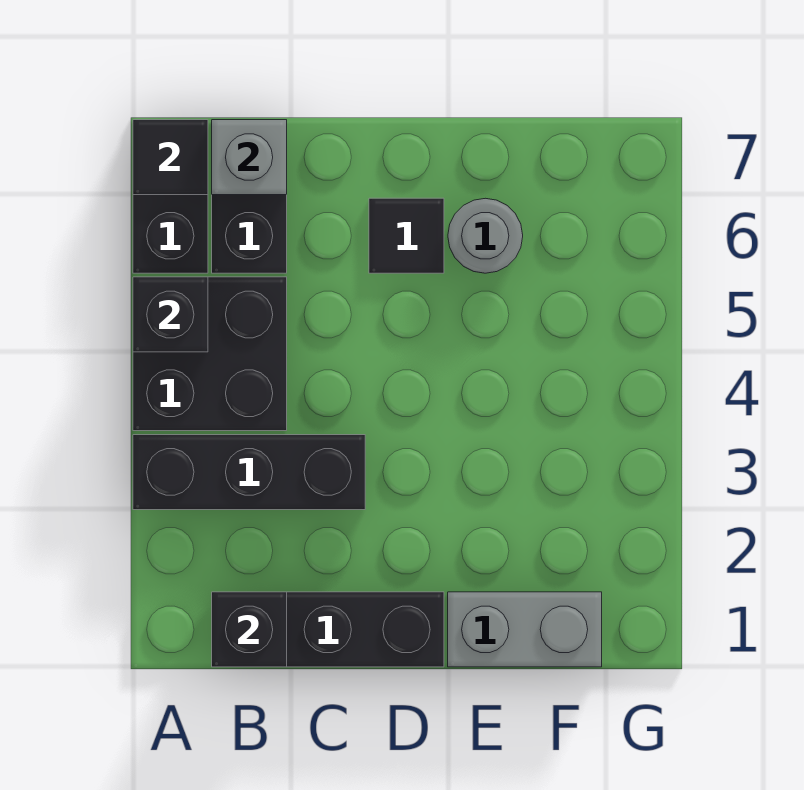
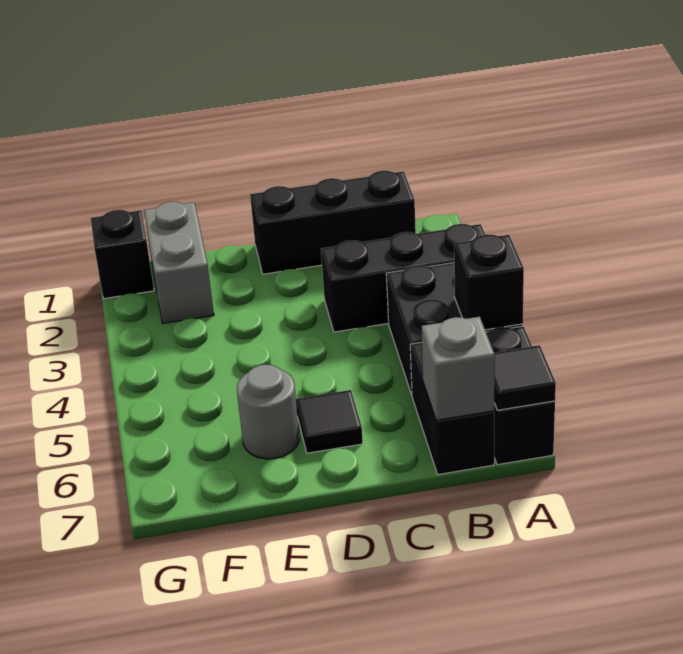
black 1x1 brick [212,592,287,667] -> black 1x1 brick moved to [91,210,154,299]
grey 1x2 brick [448,592,602,667] -> grey 1x2 brick turned to [144,202,214,323]

